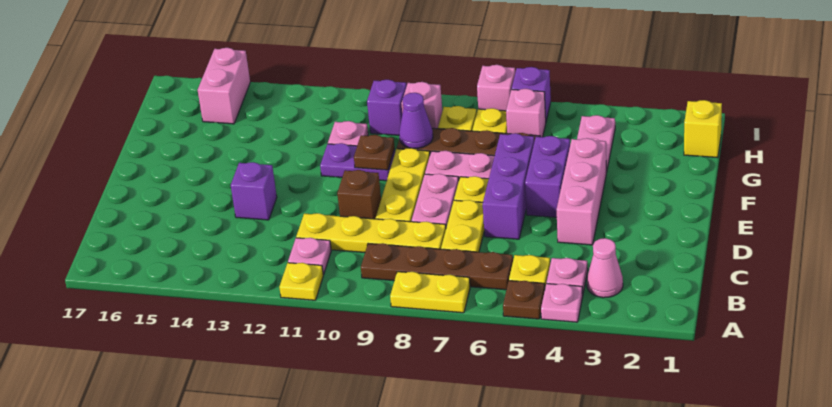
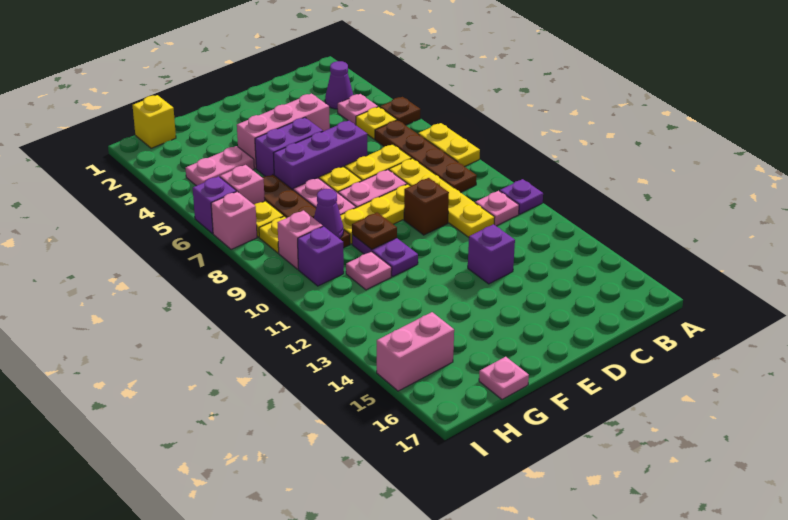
pink 1x1 plate [541,284,583,322] -> pink 1x1 plate moved to [479,357,529,399]
yellow 1x1 plate [279,263,323,300] -> purple 1x1 plate [500,179,543,214]
pink 1x1 cone [587,238,623,298] -> purple 1x1 cone [325,61,353,109]

